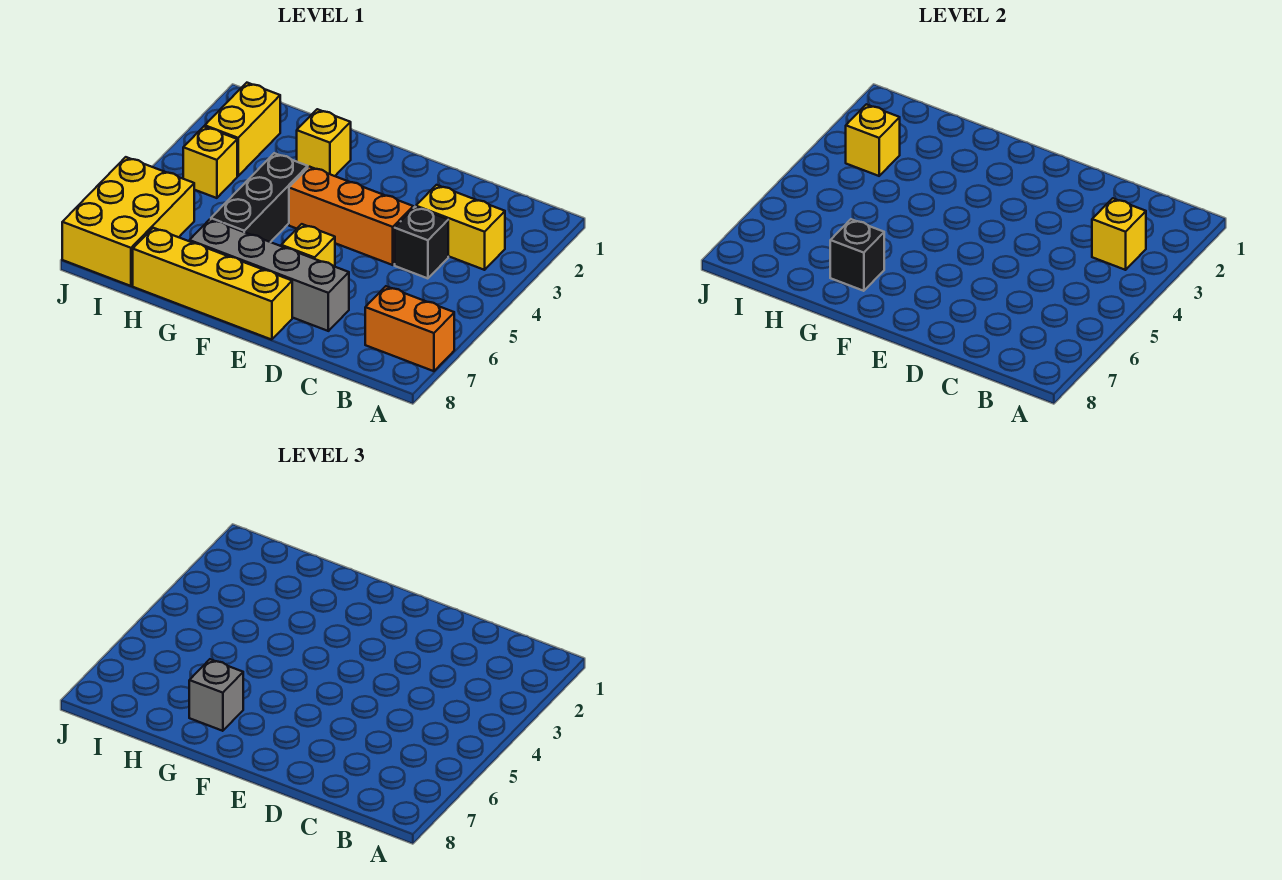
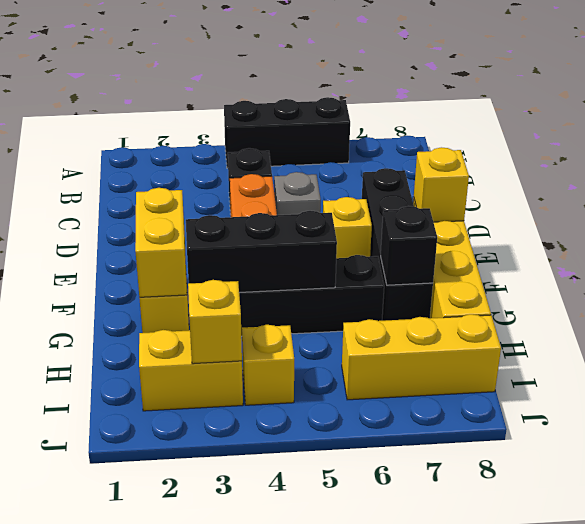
none -> black 1x3 brick [224,97,350,168]
orange 1x2 brick [365,286,454,371] -> none
yellow 1x2 brick [416,185,505,270] -> yellow 1x2 brick moved to [135,188,187,297]
yellow 1x1 brick [1092,198,1146,270] -> yellow 1x1 brick moved to [414,147,469,222]
grey 1x4 brick [189,219,349,331] -> black 1x4 brick [362,168,433,321]
none -> black 1x3 brick [186,211,337,292]
grey 1x1 brick [189,659,243,731] -> grey 1x1 brick moved to [274,172,321,215]
yellow 2x3 brick [62,157,194,286] -> yellow 1x3 brick [342,314,501,400]

